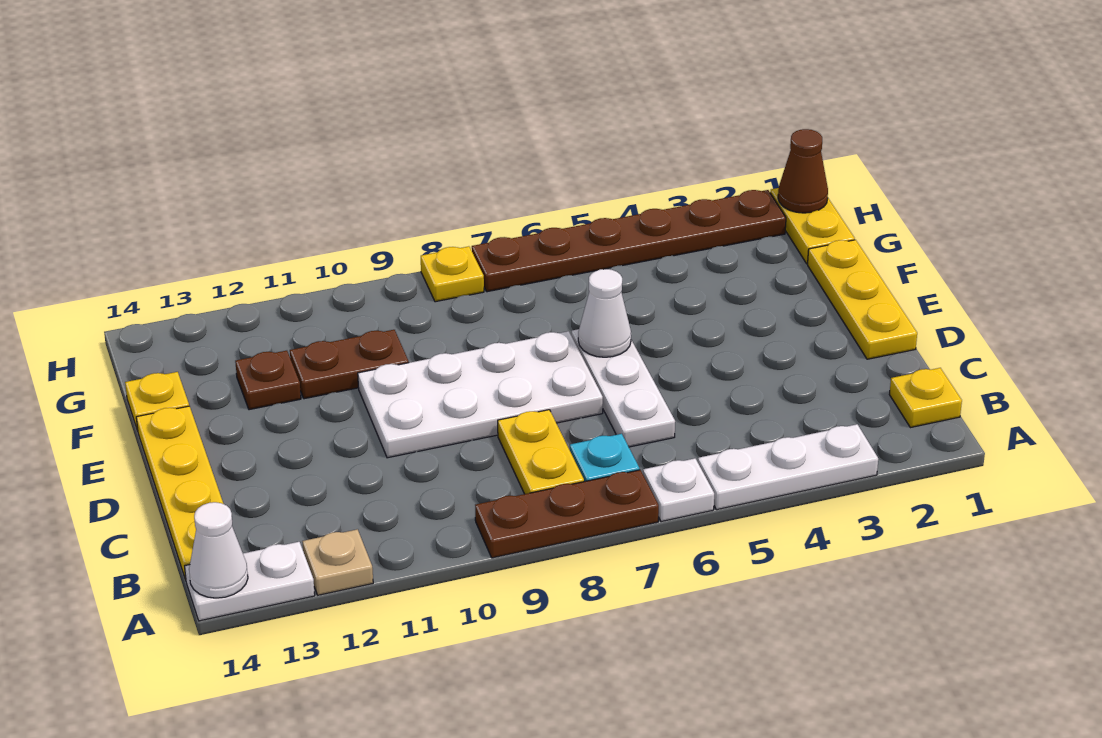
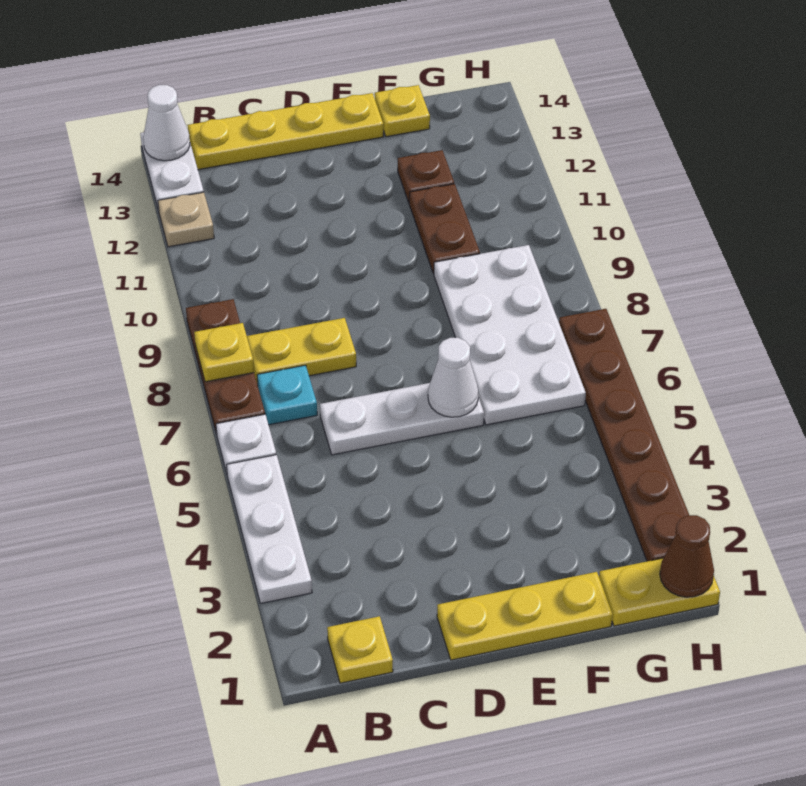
white 2x4 plate [358,331,603,458] -> white 2x4 plate moved to [434,245,586,425]
yellow 1x1 plate [421,246,484,302] -> yellow 1x1 plate moved to [194,323,254,382]

